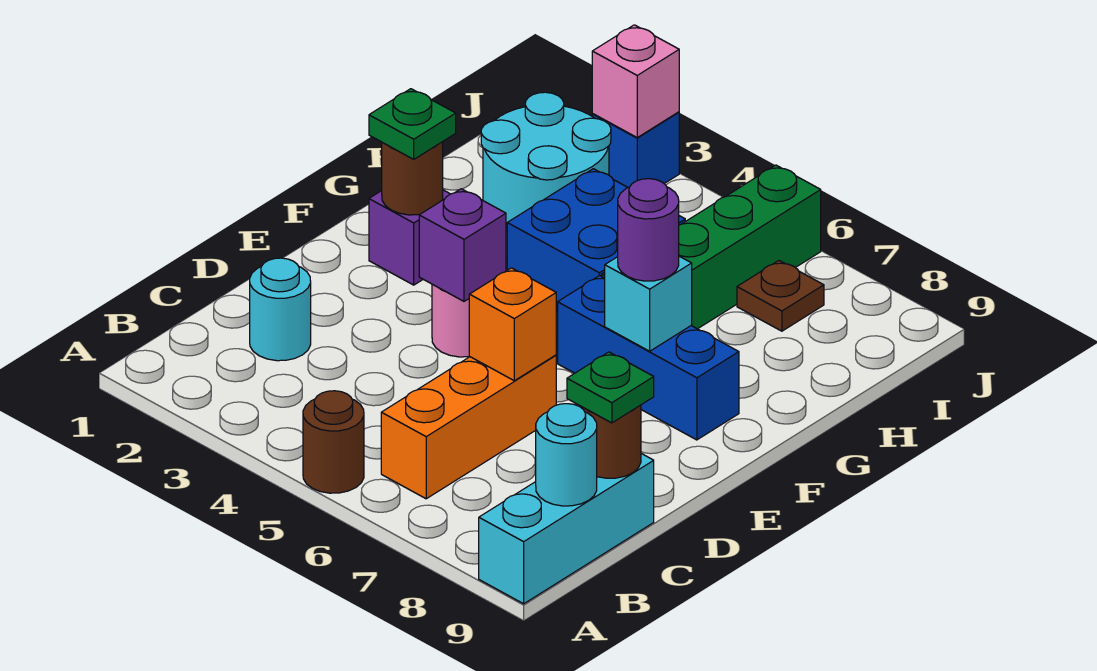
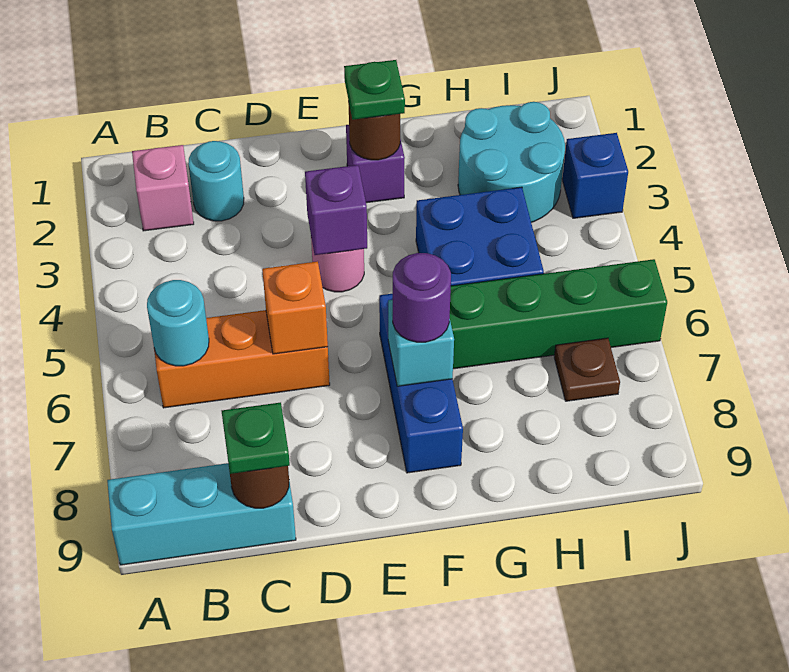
brown 1x1 round brick [303,391,364,493] -> none
cyan 1x1 round brick [536,404,597,506] -> cyan 1x1 round brick moved to [147,280,209,366]
pink 1x1 brick [592,25,679,137] -> pink 1x1 brick moved to [132,145,194,231]

